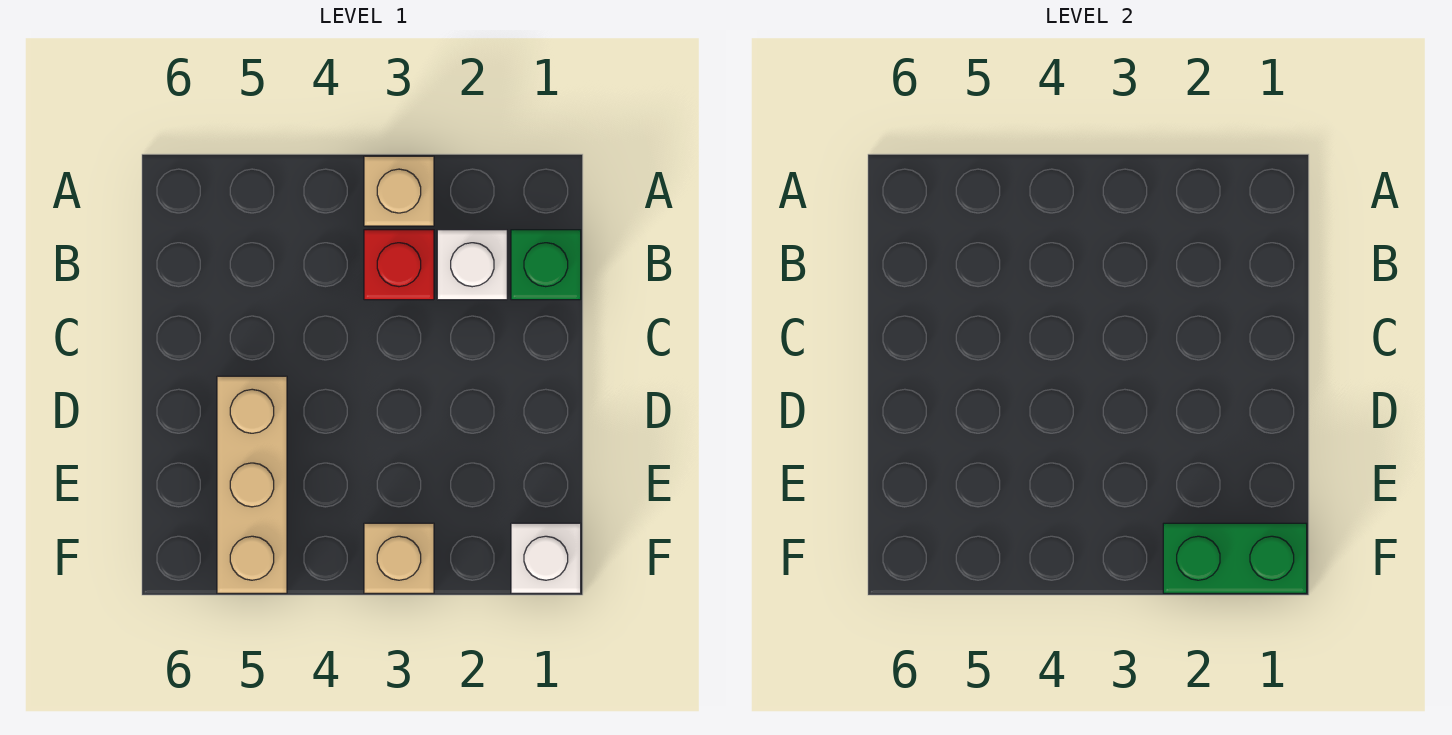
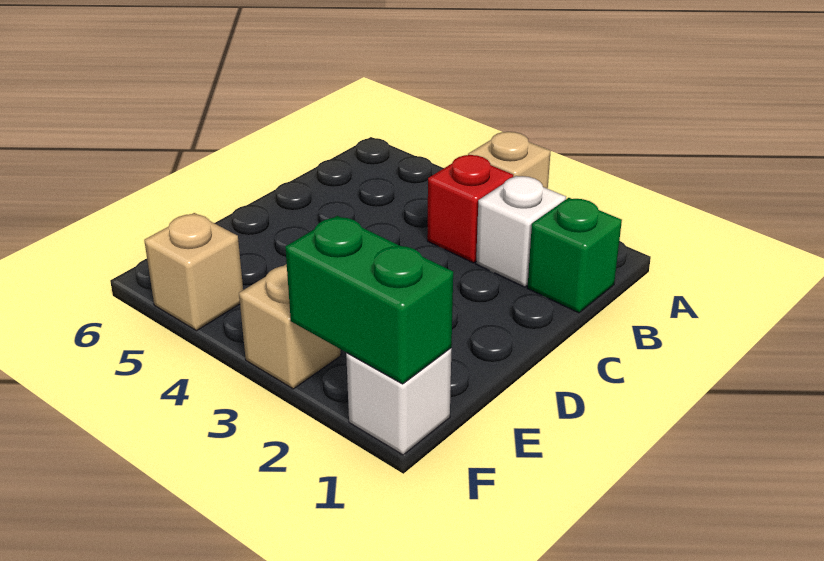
tan 1x3 brick [217,376,287,593] -> tan 1x1 brick [144,213,243,331]

